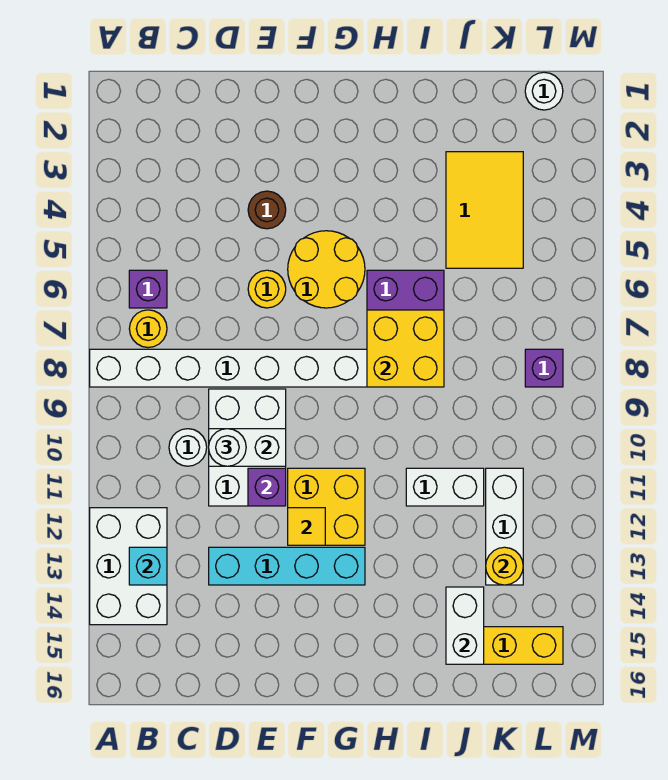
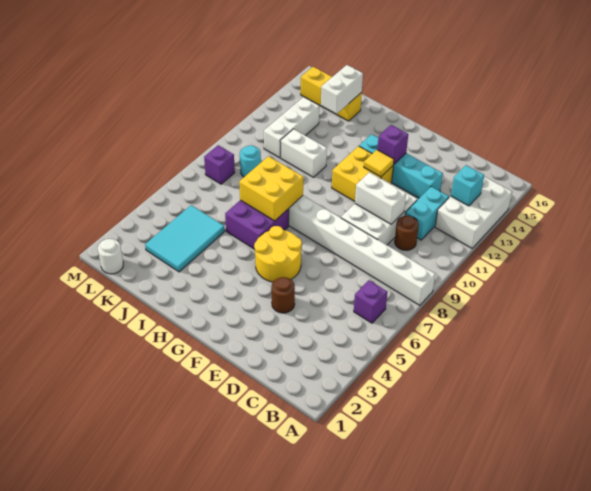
yellow 1x1 round brick [129,310,167,348] -> none
white 1x1 round brick [169,429,207,466] -> brown 1x1 round brick [395,216,419,250]
none -> cyan 1x2 brick [405,187,449,240]
white 1x1 round brick [209,429,246,466] -> none
yellow 1x1 round brick [248,270,286,308] -> none
purple 1x1 brick [248,468,286,506] -> purple 1x1 brick moved to [377,125,408,164]
yellow 2x3 tile [446,152,523,268] -> cyan 2x3 tile [145,205,225,272]
none -> cyan 1x1 round brick [240,145,261,177]
yellow 1x1 round brick [486,547,523,585] -> none

